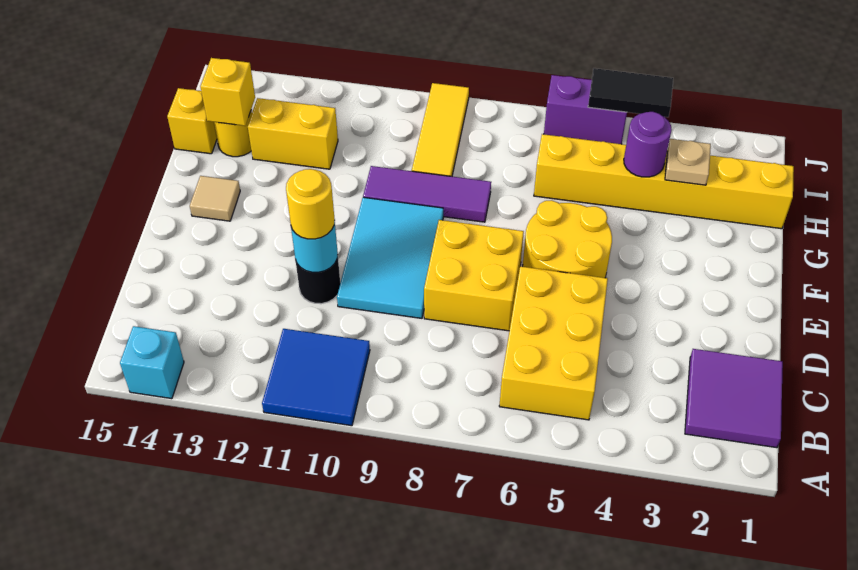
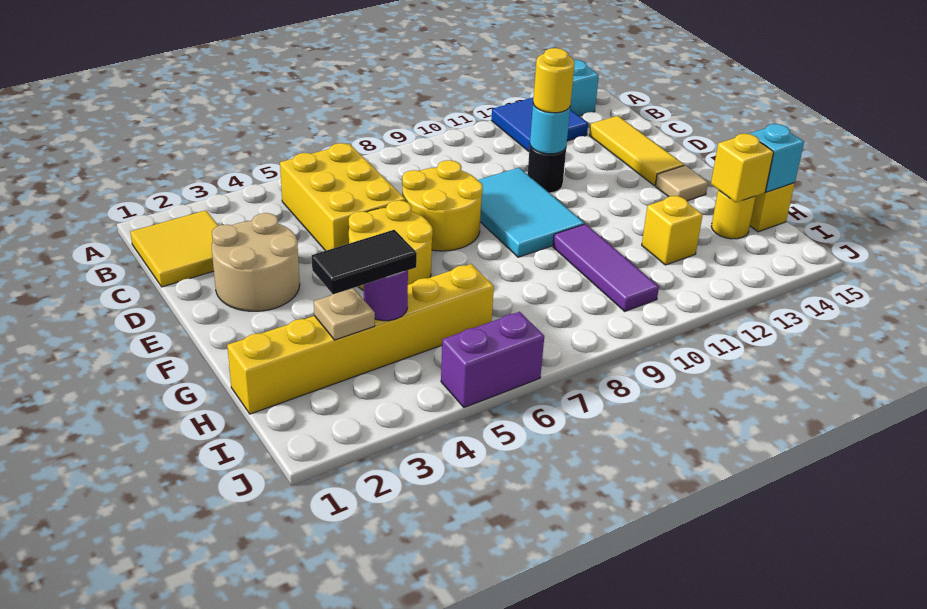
blue 2x2 tile [262,329,370,426] -> blue 2x2 tile moved to [491,98,588,151]
purple 2x2 tile [685,349,783,448] -> yellow 2x2 tile [130,210,218,287]
none -> tan 2x2 round brick [212,213,300,311]
yellow 2x2 brick [424,220,524,331] -> yellow 2x2 round brick [402,160,483,251]
purple 1x3 tile [363,166,491,222] -> purple 1x3 tile turned to [553,224,659,311]
yellow 1x3 tile [412,83,469,176] -> yellow 1x3 tile moved to [589,116,684,185]
yellow 1x2 brick [248,98,338,169] -> yellow 1x1 brick [642,196,703,265]
none -> cyan 1x1 brick [749,124,804,192]
black 1x2 tile [588,68,673,117] -> black 1x2 tile moved to [312,230,417,294]

